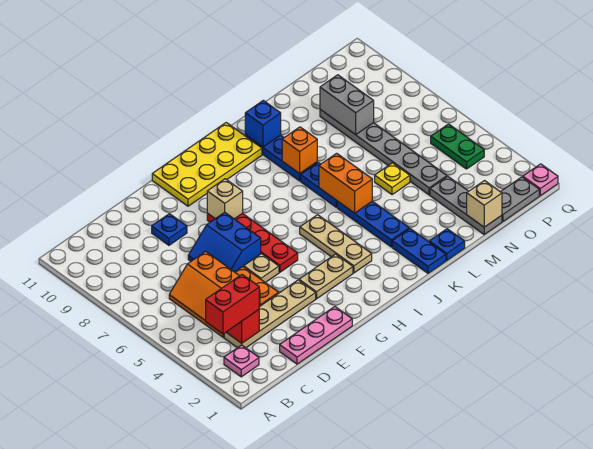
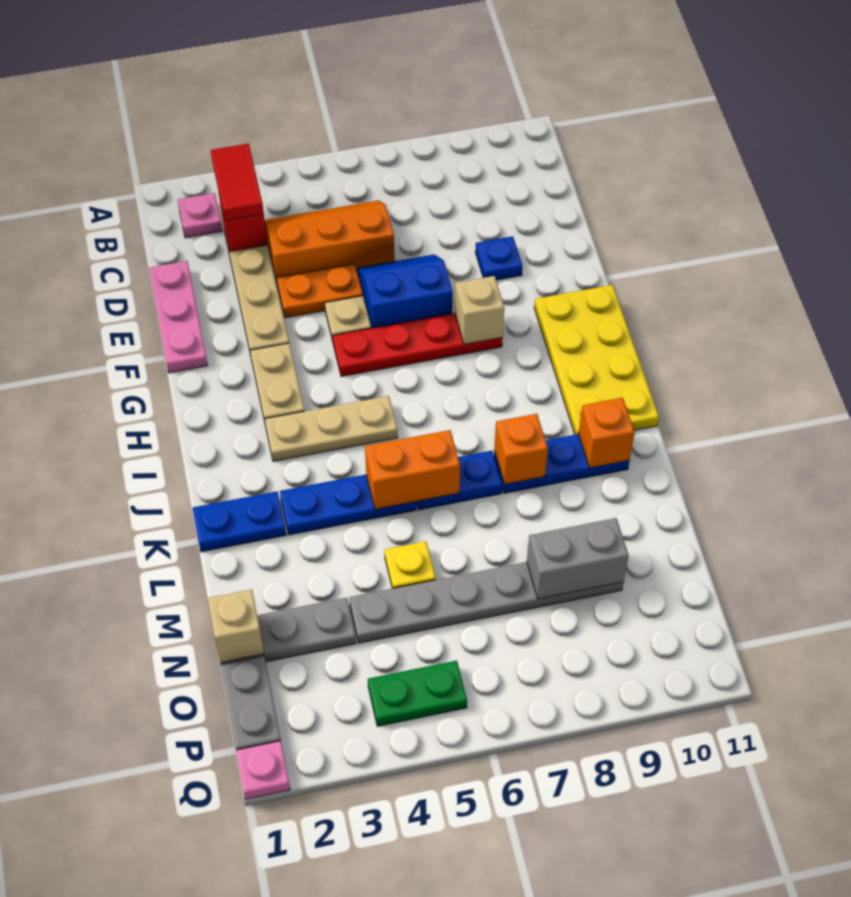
red 1x2 brick [206,275,259,334] -> red 1x2 tile [211,143,264,220]
blue 1x1 brick [245,100,281,147] -> orange 1x1 brick [579,398,635,468]
blue 1x1 plate [429,229,465,260] -> none

